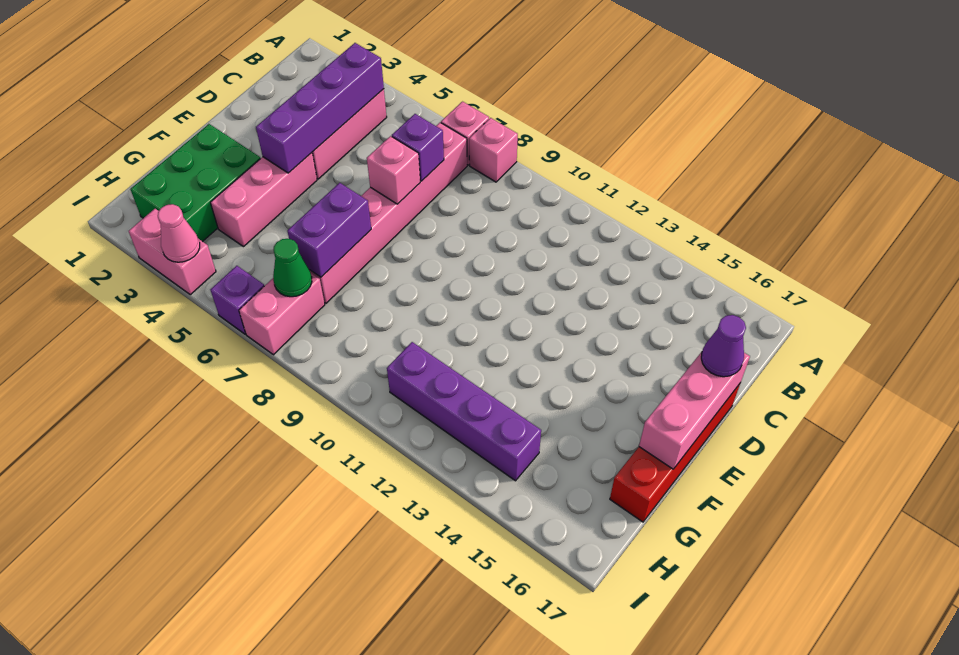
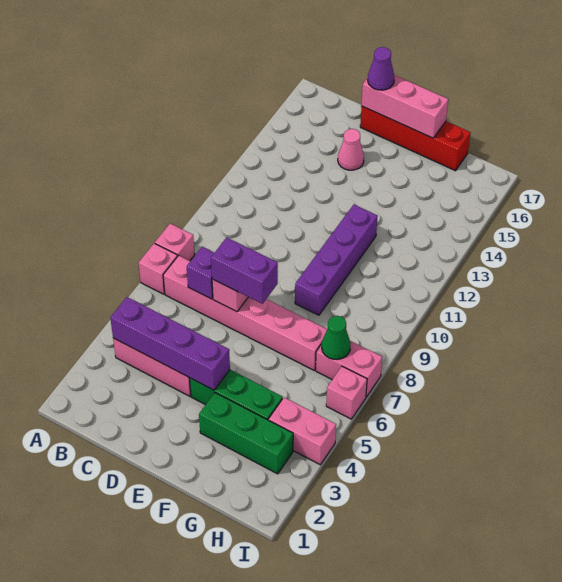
pink 1x3 brick [210,153,317,247] -> green 1x3 brick [190,370,283,420]
green 2x3 brick [131,124,260,242] -> green 1x3 brick [199,393,293,474]
purple 1x2 brick [287,183,371,277] -> purple 1x2 brick moved to [211,237,278,304]
purple 1x4 brick [387,342,541,481] -> purple 1x4 brick moved to [295,205,378,315]
pink 1x2 brick [129,209,216,295] -> pink 1x2 brick turned to [268,397,336,465]
pink 1x1 cone [158,204,200,262] -> pink 1x1 cone moved to [338,129,364,170]
purple 1x1 brick [210,266,264,334] -> pink 1x1 brick [326,366,367,419]

